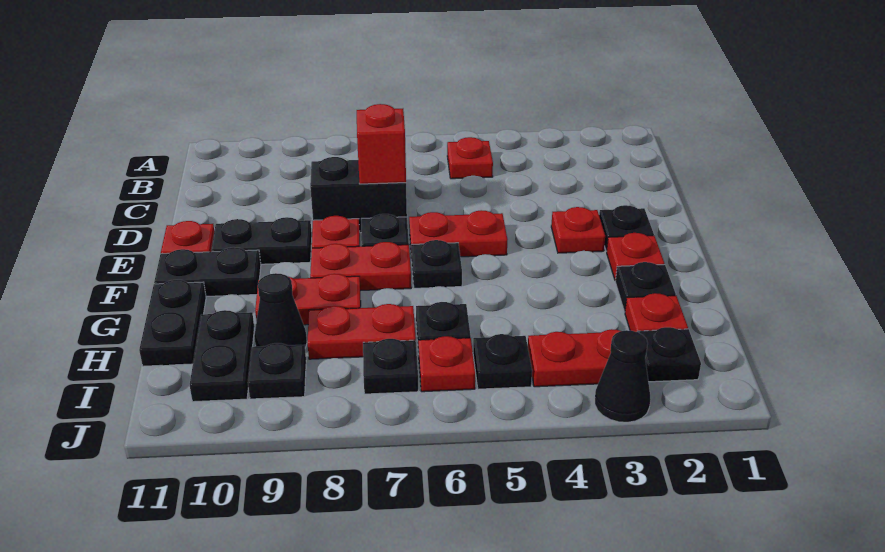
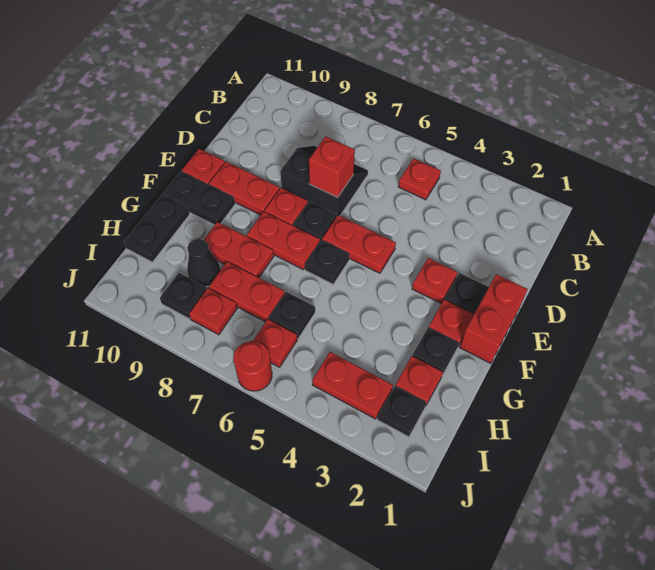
none -> red 1x2 brick [460,274,528,363]
black 1x2 plate [211,217,312,264] -> red 1x2 plate [209,162,280,215]
black 1x2 plate [190,310,254,402] -> none
black 1x1 plate [473,334,532,389] -> none
black 1x1 plate [363,339,418,394] -> none
none -> red 1x1 plate [189,288,237,335]
black 1x1 cone [595,330,651,422] -> none
none -> red 1x1 round brick [233,341,272,391]

